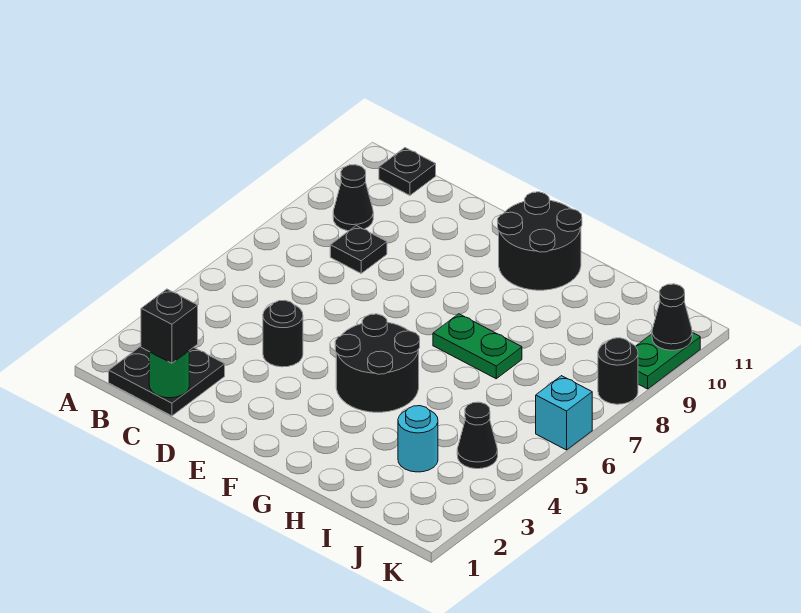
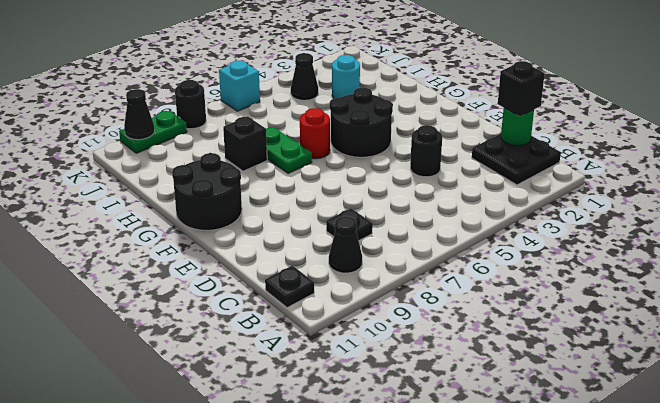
none -> red 1x1 round brick [300,108,330,159]
none -> black 1x1 brick [223,116,267,171]

